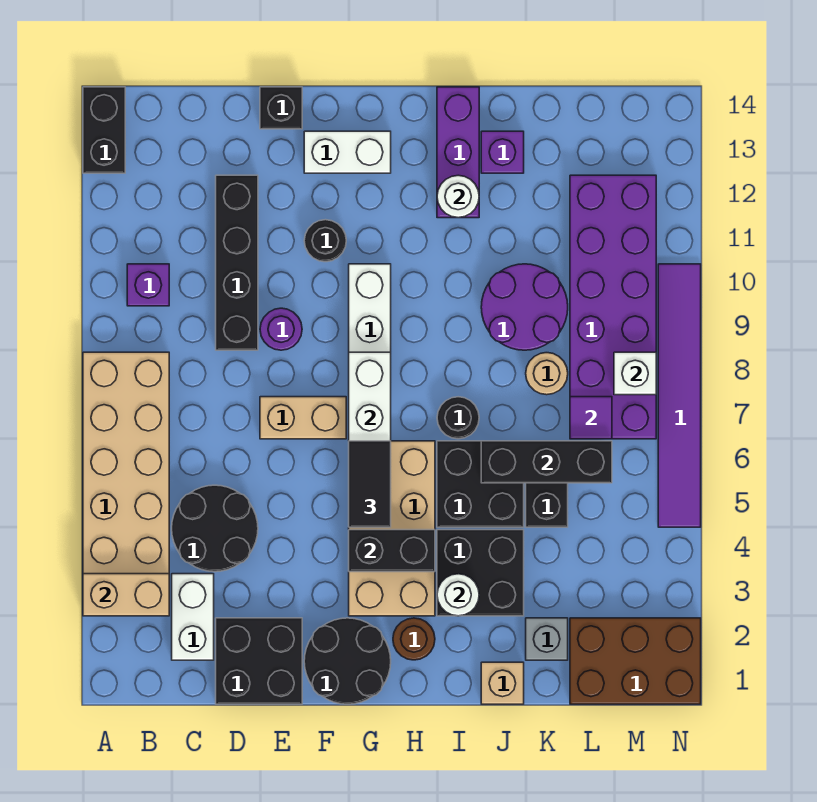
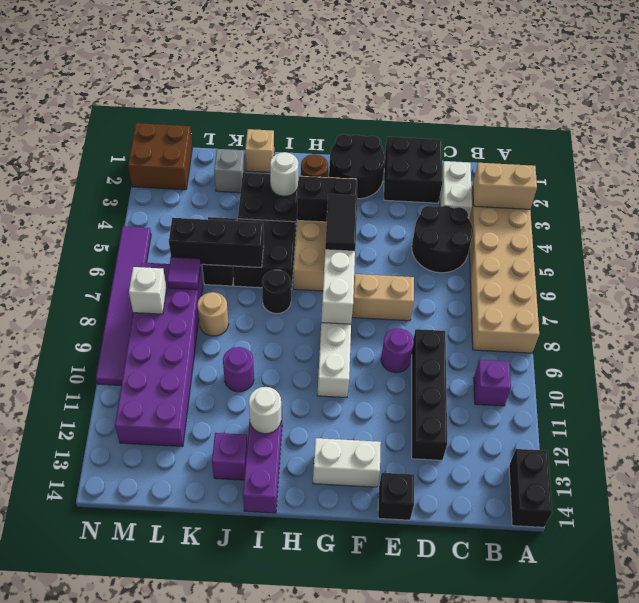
black 1x1 round brick [304,220,346,262] -> none
purple 2x2 round brick [481,264,568,350] -> purple 1x1 round brick [223,347,254,392]
brown 2x3 brick [570,618,701,704] -> brown 2x2 brick [128,123,192,190]

